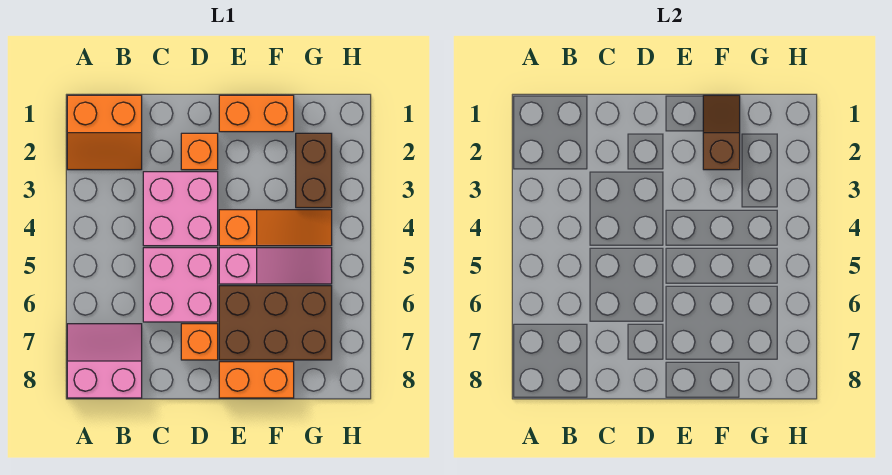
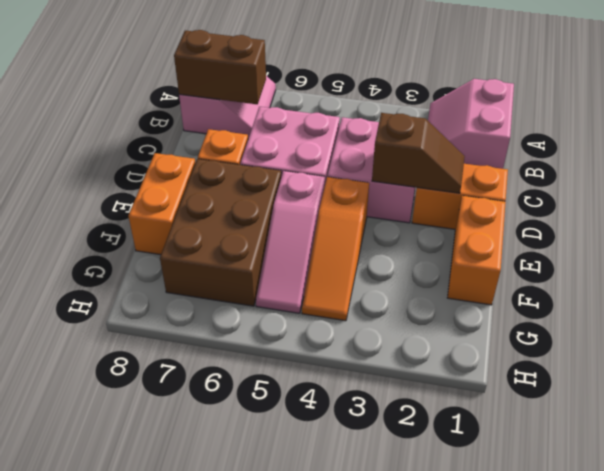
orange 2x2 slope [67,95,142,170] -> pink 2x2 slope [428,79,514,169]
orange 1x1 brick [181,133,218,170] -> orange 1x2 brick [412,164,508,229]
brown 1x2 slope [703,95,740,170] -> brown 1x2 slope moved to [372,113,465,193]
brown 1x2 brick [296,133,332,208] -> brown 1x2 brick moved to [174,30,266,104]

